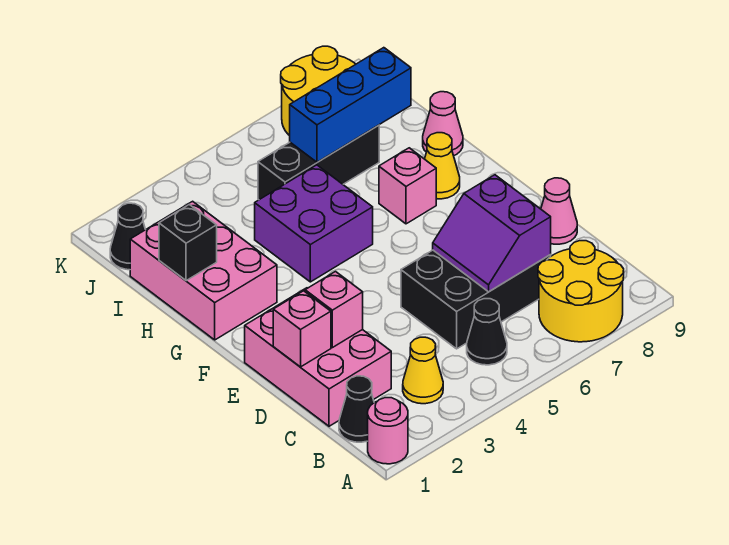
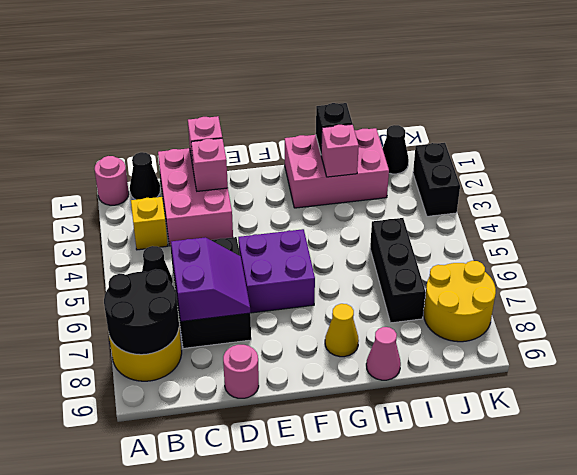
none -> black 2x2 round brick [104,269,179,355]
yellow 1x1 cone [403,337,443,404] -> yellow 1x1 brick [131,197,168,250]
pink 2x3 brick [245,288,391,426] -> pink 2x3 brick turned to [158,148,233,246]
purple 2x2 slope [433,175,551,292] -> purple 2x2 slope turned to [171,237,250,321]
pink 1x1 cone [541,178,577,244] -> pink 1x1 round brick [223,345,259,398]
purple 2x2 brick [255,165,373,282] -> purple 2x2 brick moved to [238,229,315,313]
pink 1x1 brick [379,148,436,224] -> pink 1x1 brick moved to [321,124,359,177]
blue 1x3 brick [290,48,411,162] -> none
none -> black 1x2 brick [413,143,460,216]

